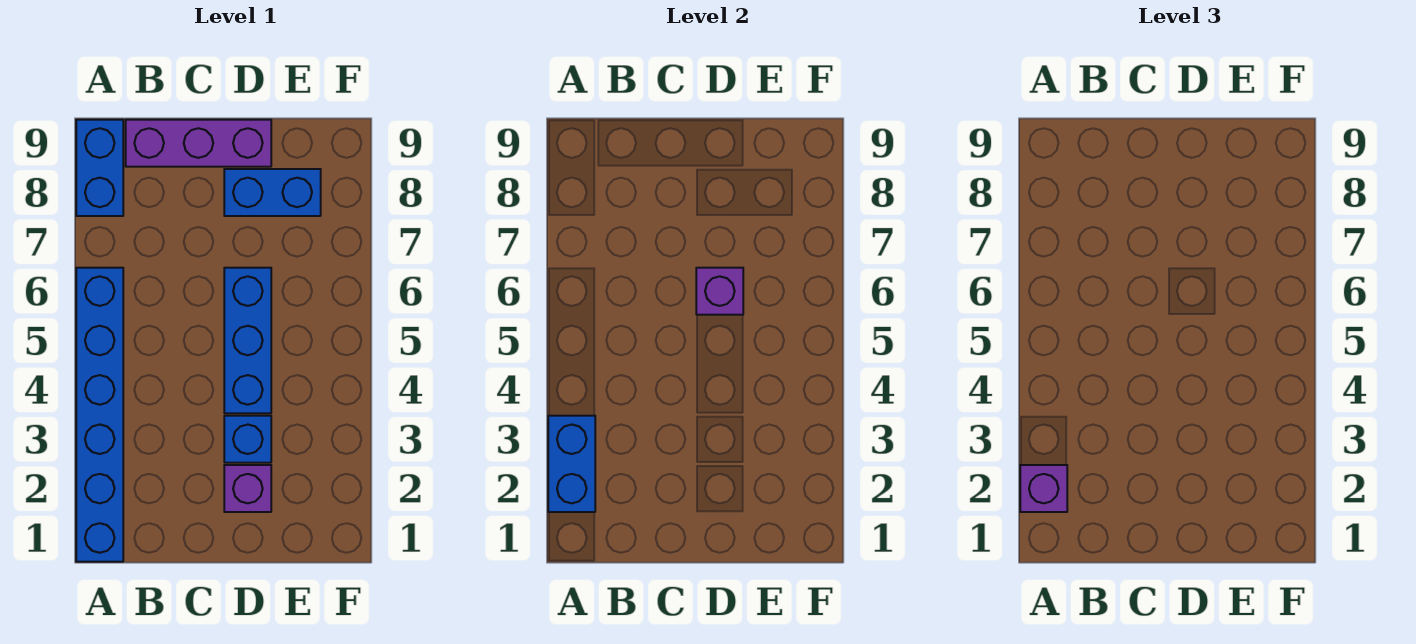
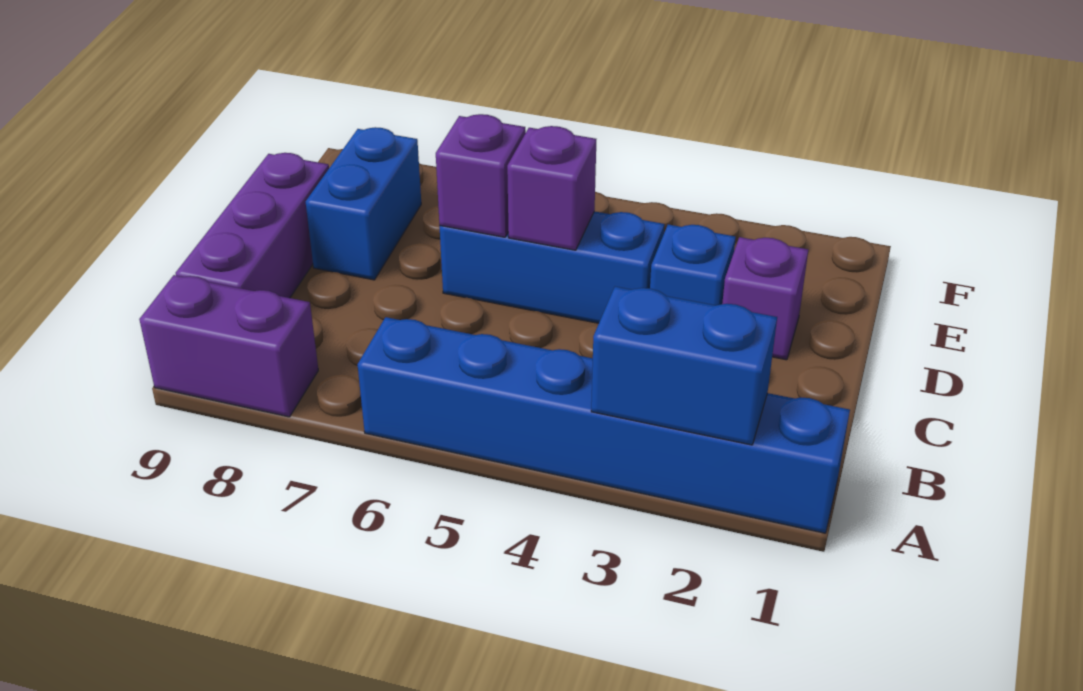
purple 1x1 brick [1020,465,1067,512] -> purple 1x1 brick moved to [507,126,596,250]
blue 1x2 brick [76,120,123,216] -> purple 1x2 brick [139,275,318,417]

